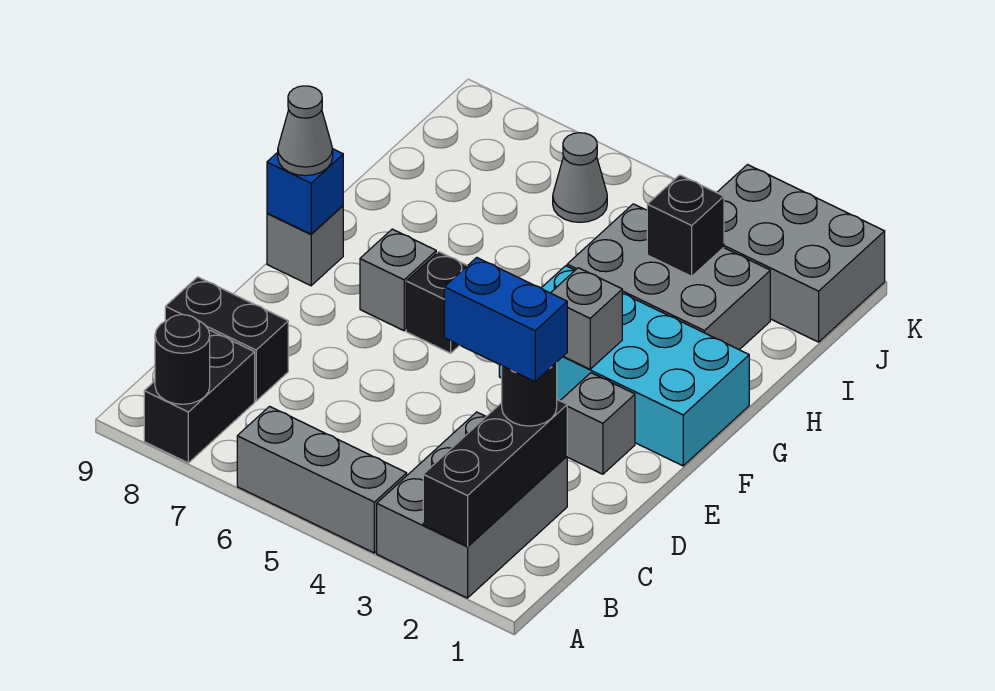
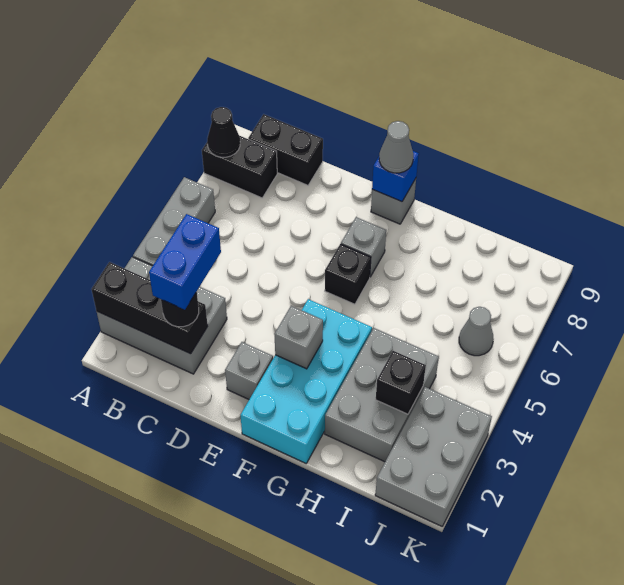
black 1x1 round brick [155,315,210,404] -> black 1x1 cone [207,107,240,157]
black 1x2 brick [165,277,288,401] -> black 1x2 brick turned to [248,114,323,185]

